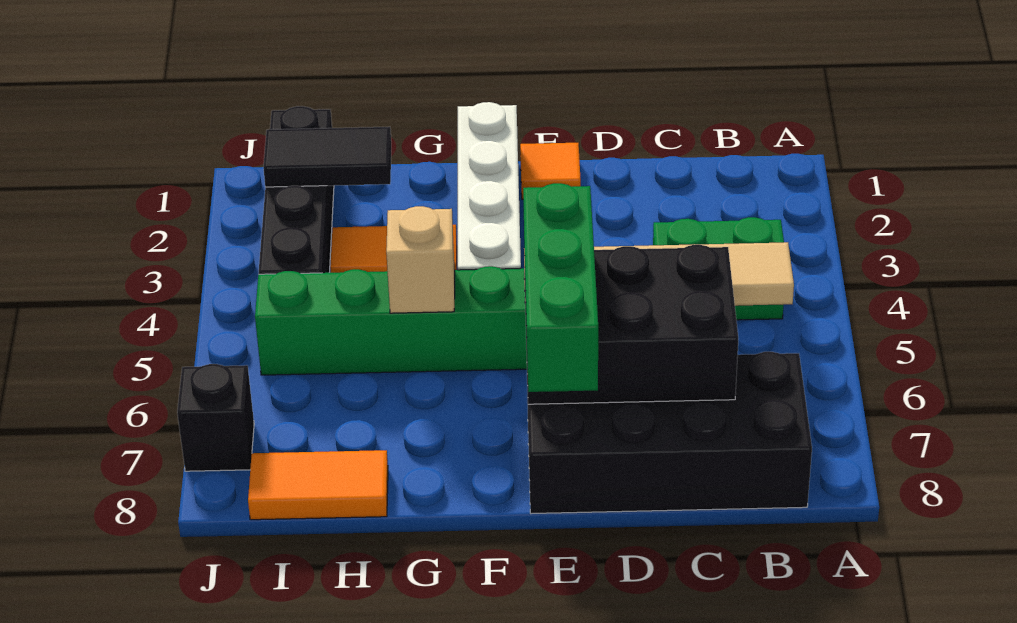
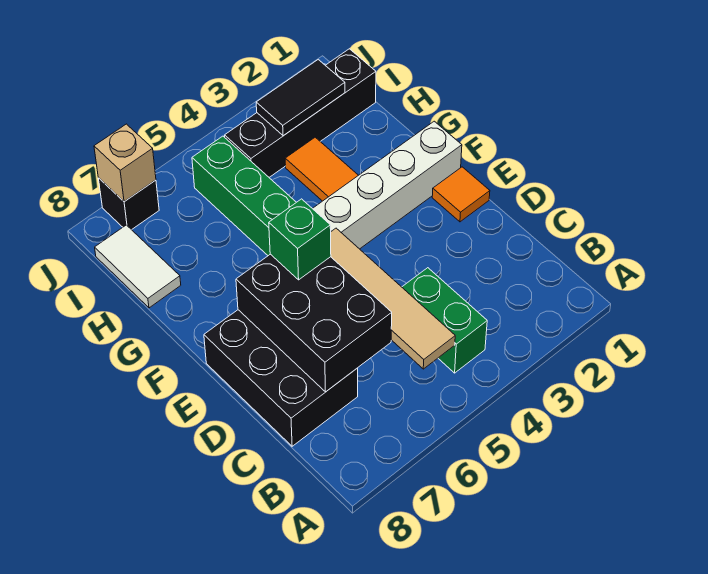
black 2x4 brick [527,352,812,514] -> black 2x3 brick [204,310,358,446]
green 1x3 brick [523,183,598,392] -> green 1x1 brick [269,199,331,280]
tan 1x1 brick [386,206,455,313] -> tan 1x1 brick moved to [94,124,156,202]
black 1x2 tile [263,127,391,187] -> black 1x2 tile turned to [256,60,345,136]
orange 1x2 tile [248,450,388,520] -> white 1x2 tile [95,225,181,308]

